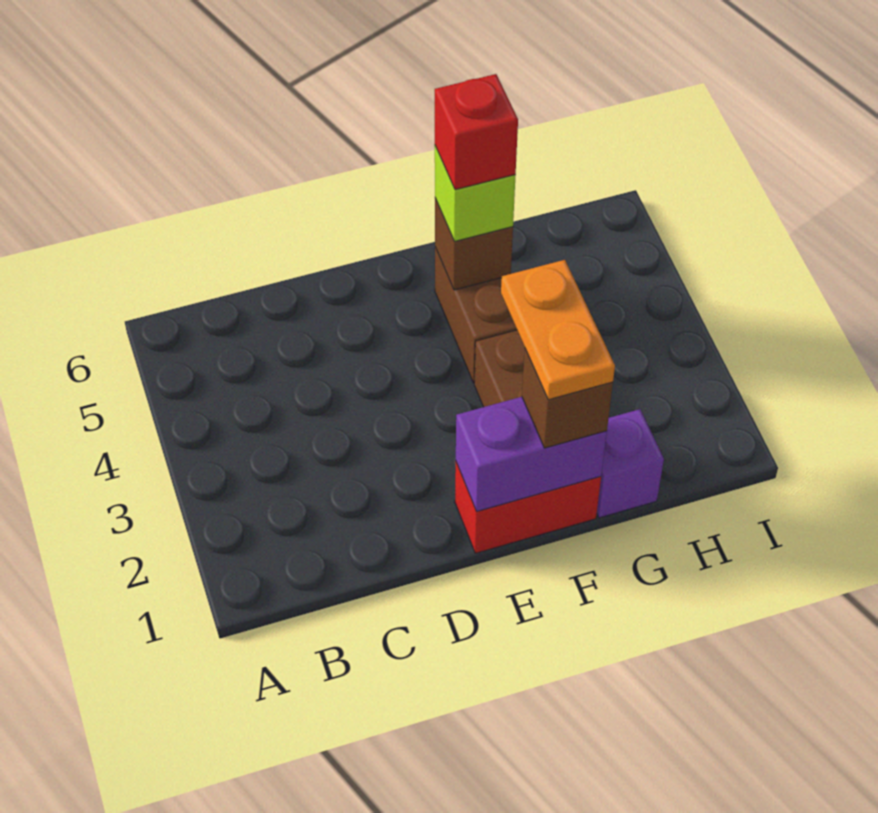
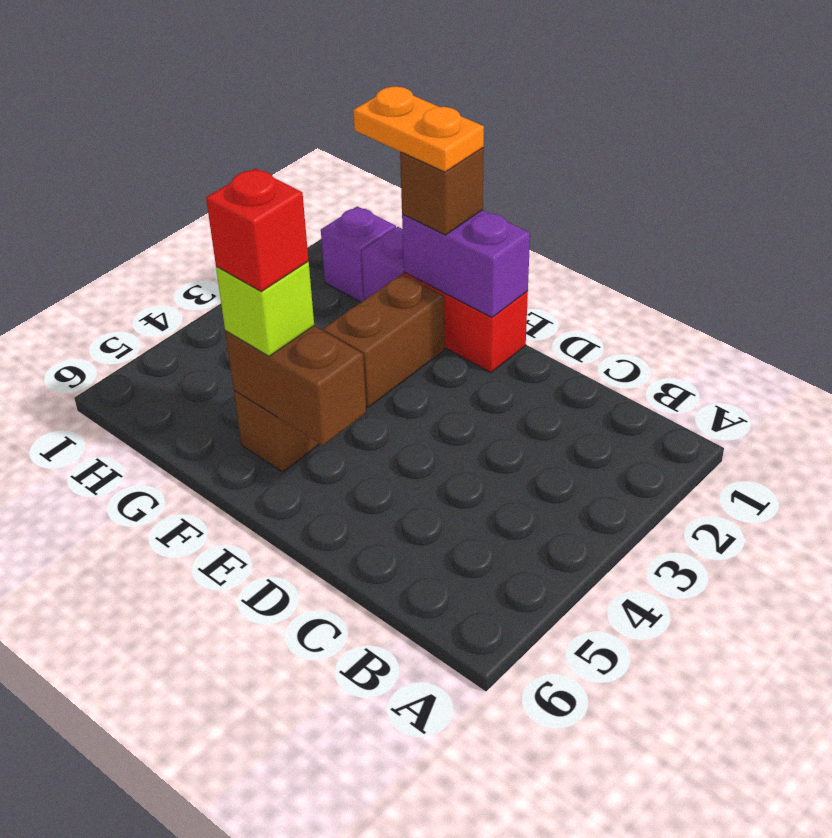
orange 1x2 plate [501,260,615,400] -> orange 1x2 plate turned to [353,87,484,172]
brown 1x1 brick [435,198,513,290] -> brown 1x2 brick [225,326,366,445]
none -> purple 1x1 brick [321,206,396,302]

